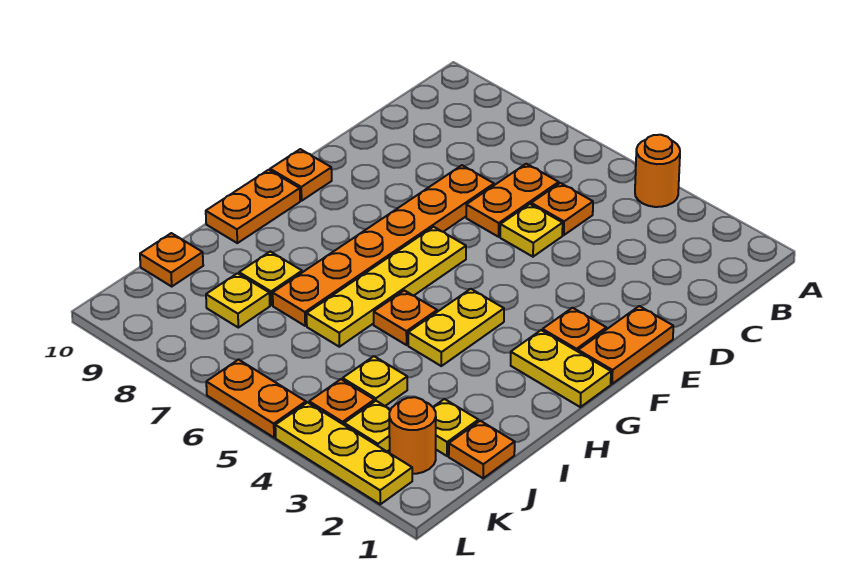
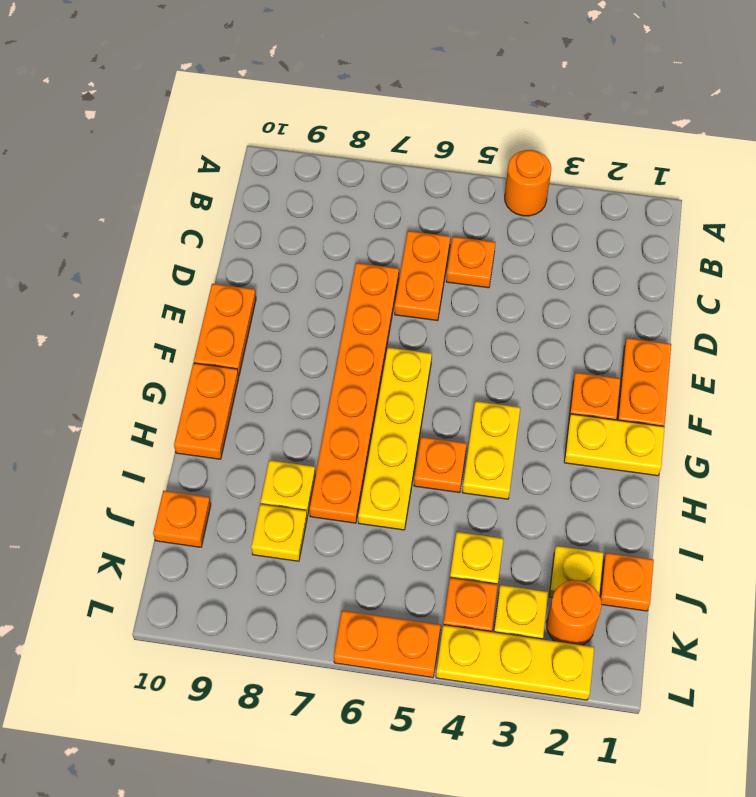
yellow 1x1 plate [500,204,563,257] -> none
orange 1x1 plate [270,149,332,201] -> orange 1x2 plate [194,284,256,376]

